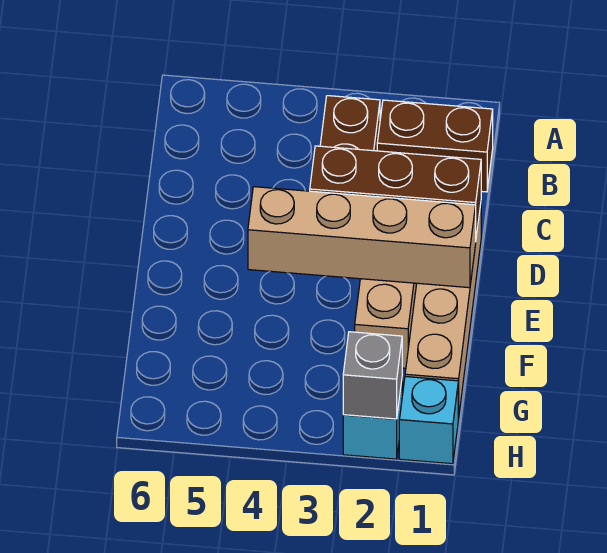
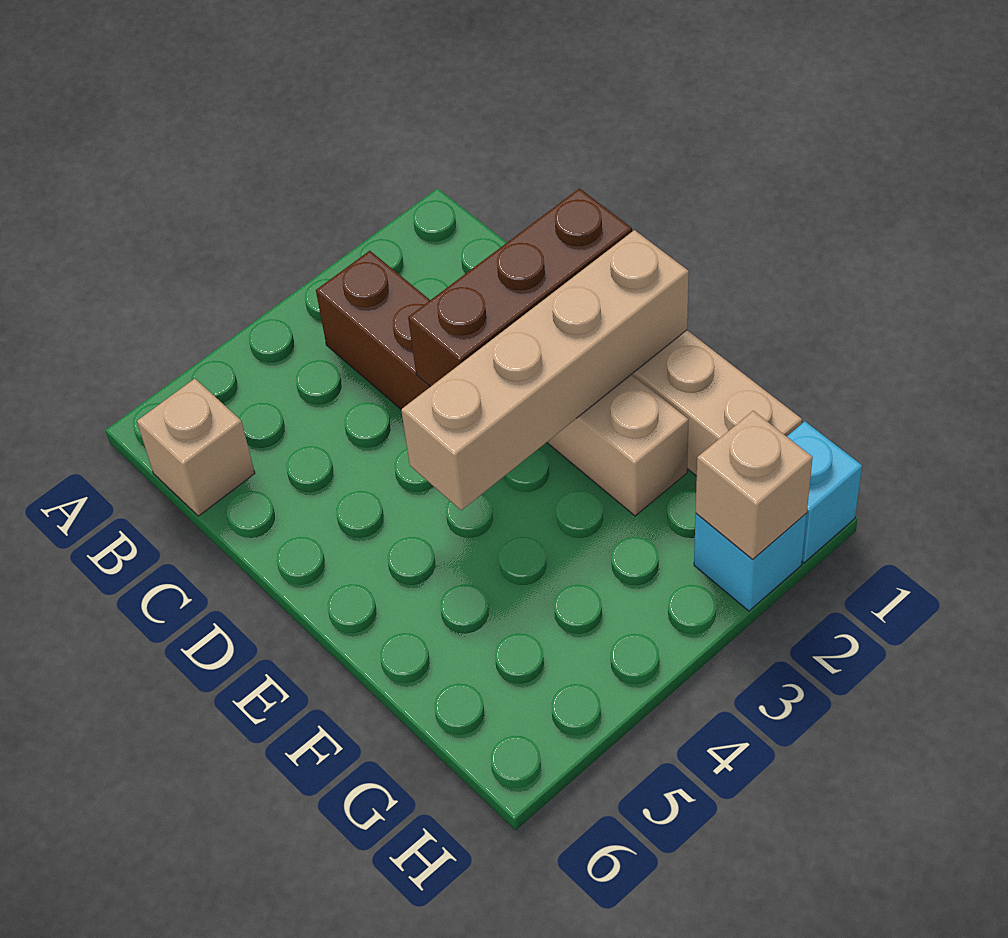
brown 1x2 brick [377,100,493,192] -> none
none -> tan 1x1 brick [137,379,255,516]
grey 1x1 brick [343,332,402,419] -> tan 1x1 brick [696,411,813,559]

